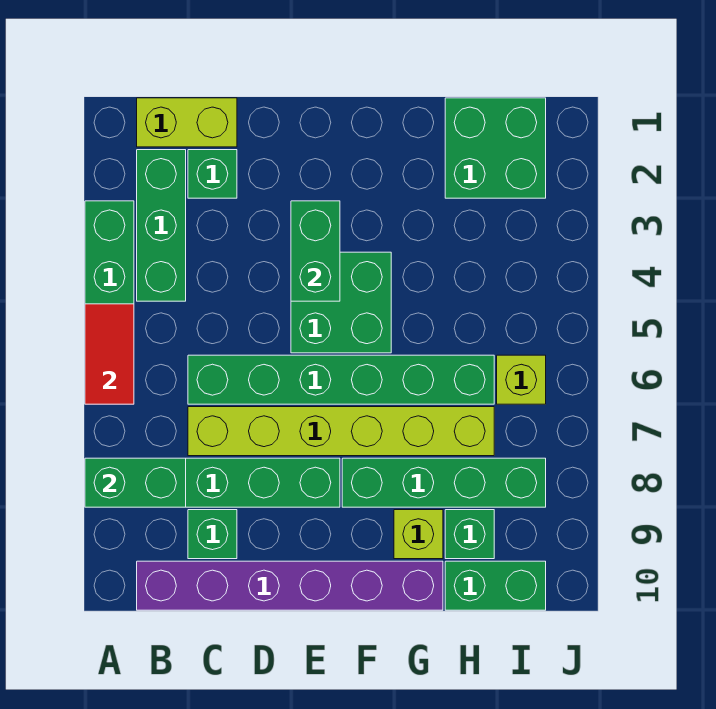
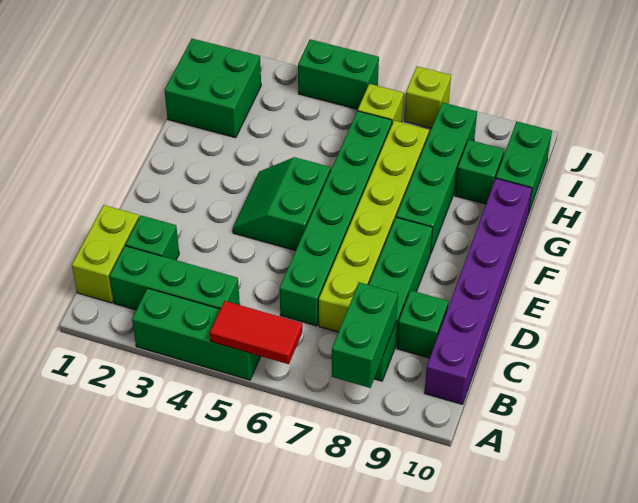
green 1x2 brick [291,201,340,301] -> green 1x2 brick moved to [298,39,379,109]
green 2x2 brick [291,252,391,353] -> green 2x2 slope [233,157,331,251]
lime 1x1 brick [394,510,443,559] -> lime 1x1 brick moved to [404,66,451,128]

